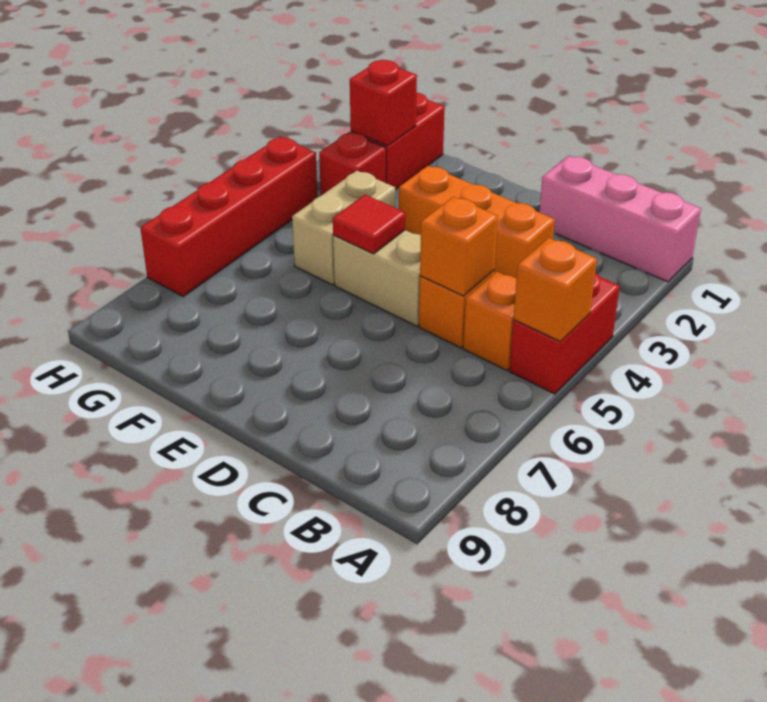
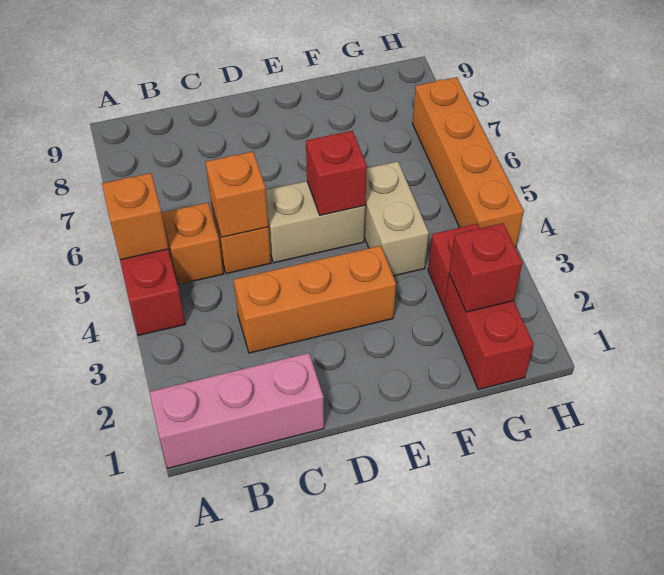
red 1x1 tile [333,195,406,254] -> red 1x1 brick [306,131,367,215]
red 1x4 brick [141,137,317,296] -> orange 1x4 brick [413,77,524,247]

